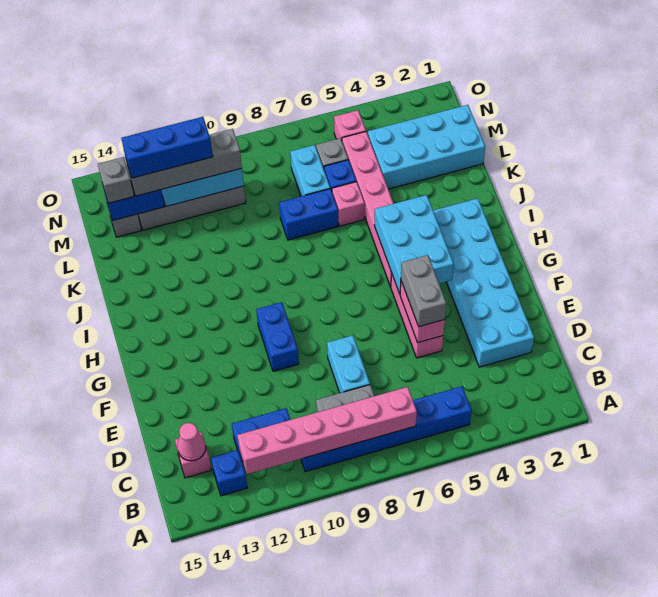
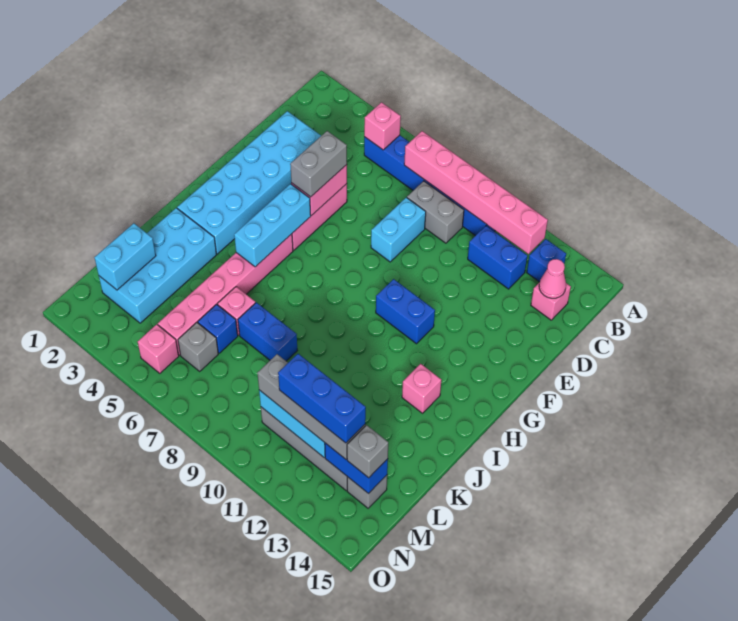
none -> pink 1x1 brick [364,102,401,150]
blue 1x2 brick [256,302,299,371] -> blue 1x2 brick turned to [376,279,435,344]
cyan 2x3 brick [374,195,454,294] -> cyan 1x3 brick [234,184,311,267]
none -> pink 1x1 brick [402,364,441,413]
cyan 2x4 brick [368,105,485,189] -> cyan 2x4 brick turned to [99,208,217,323]
cyan 1x2 brick [290,145,330,196] -> cyan 1x2 brick moved to [94,223,156,290]

